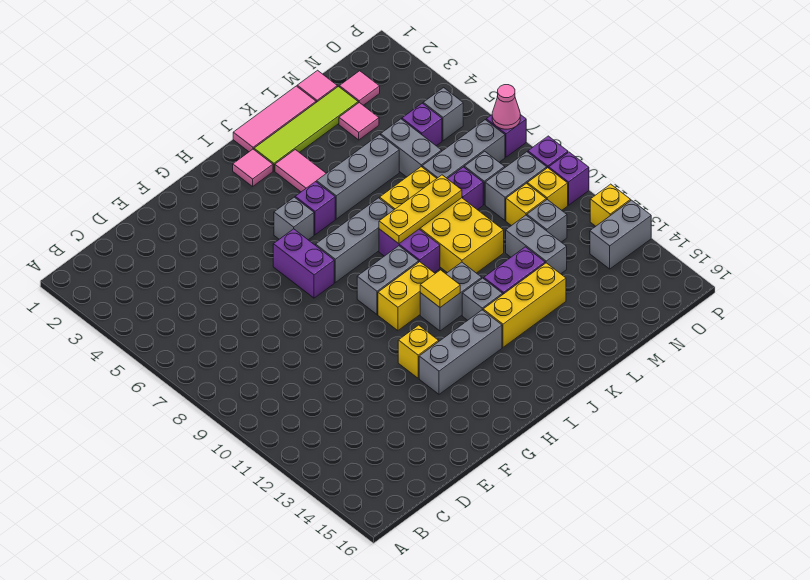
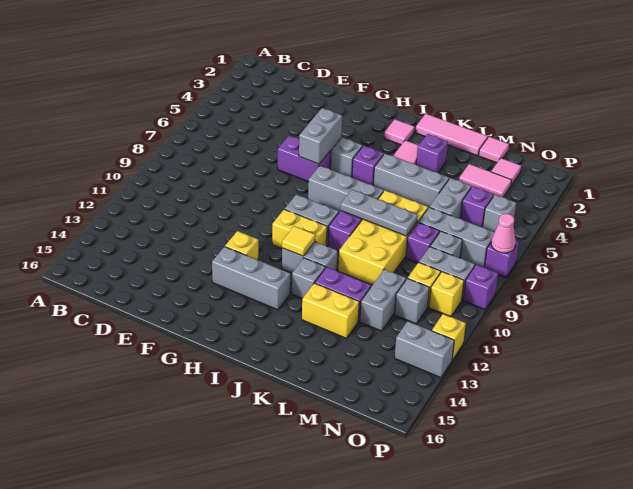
none -> grey 1x2 brick [299,108,342,164]
purple 1x2 brick [273,229,334,298] -> purple 1x2 brick turned to [278,136,330,182]
lime 1x4 tile [254,87,358,171] -> none
yellow 1x3 plate [379,175,462,244] -> grey 1x3 plate [340,190,418,236]
yellow 1x3 brick [483,263,566,347] -> yellow 1x2 brick [302,283,359,338]
pink 1x1 tile [339,103,379,140] -> pink 1x2 tile [459,164,512,197]
purple 1x1 brick [549,152,589,205] -> purple 1x1 brick moved to [416,134,448,172]

